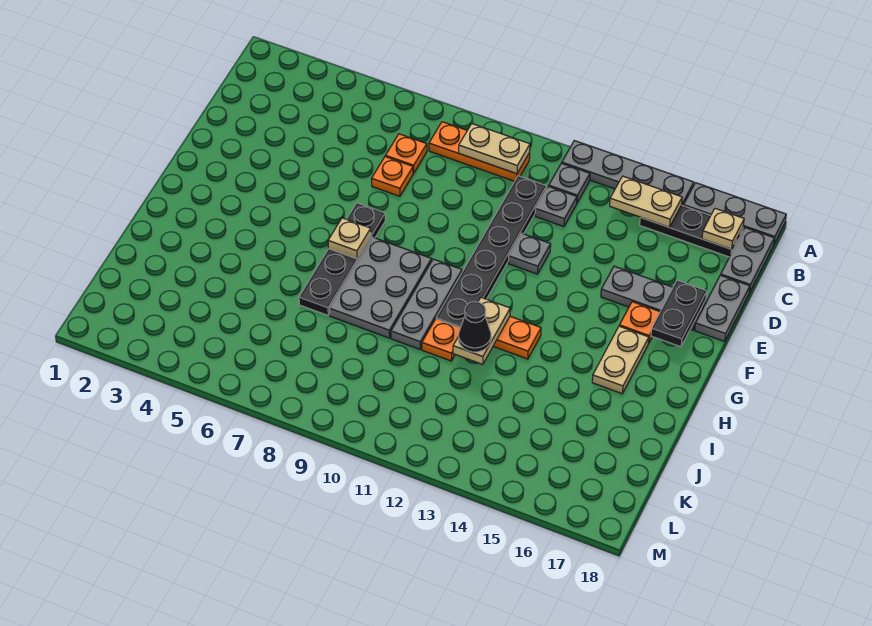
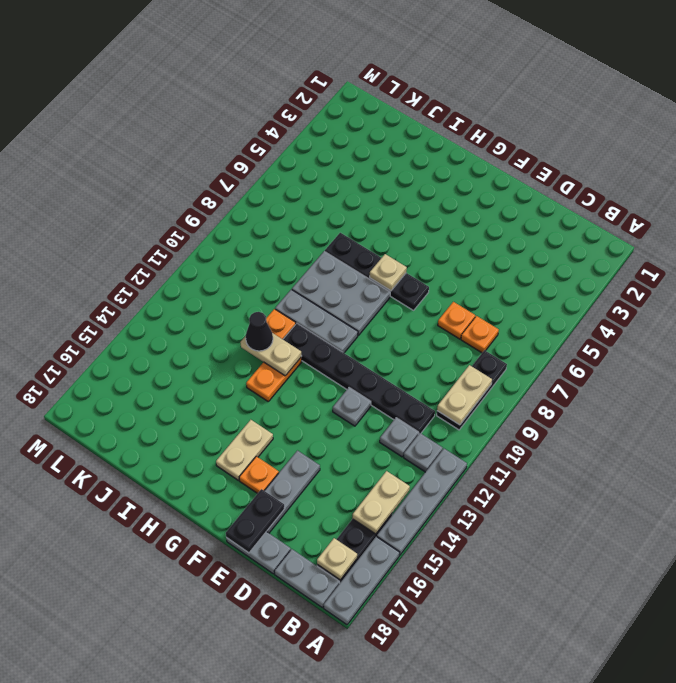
orange 1x3 plate [429,122,530,181] -> black 1x3 plate [437,350,507,430]
black 1x2 plate [651,280,707,347] -> black 1x2 plate turned to [226,489,284,553]
tan 1x2 plate [592,326,649,394] -> tan 1x2 plate turned to [216,420,273,481]

